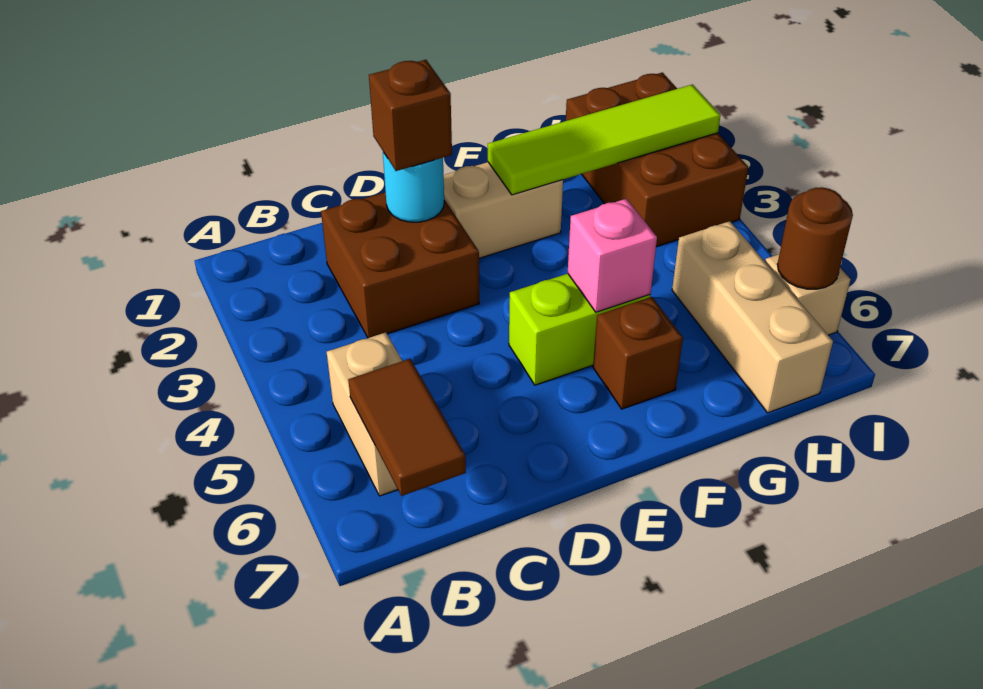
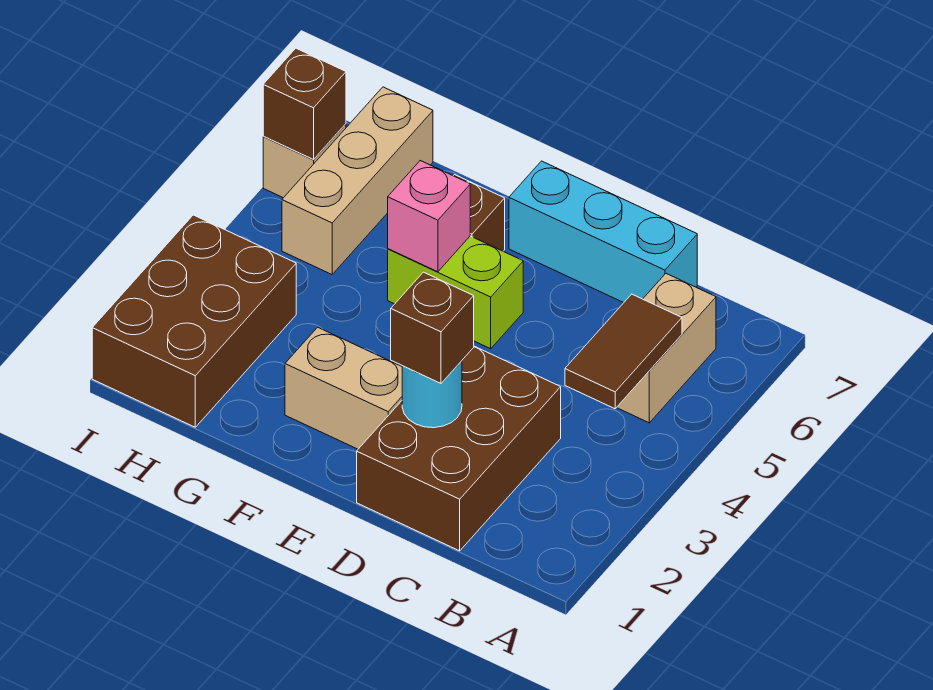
brown 1x2 tile [348,359,466,496] -> brown 1x2 tile moved to [565,294,682,409]
brown 2x2 brick [321,192,479,338] -> brown 2x3 brick [357,346,561,551]
none -> cyan 1x3 brick [509,161,697,303]
lime 1x4 tile [488,84,721,195] -> none
brown 1x1 round brick [777,187,853,289] -> brown 1x1 brick [263,48,346,159]

